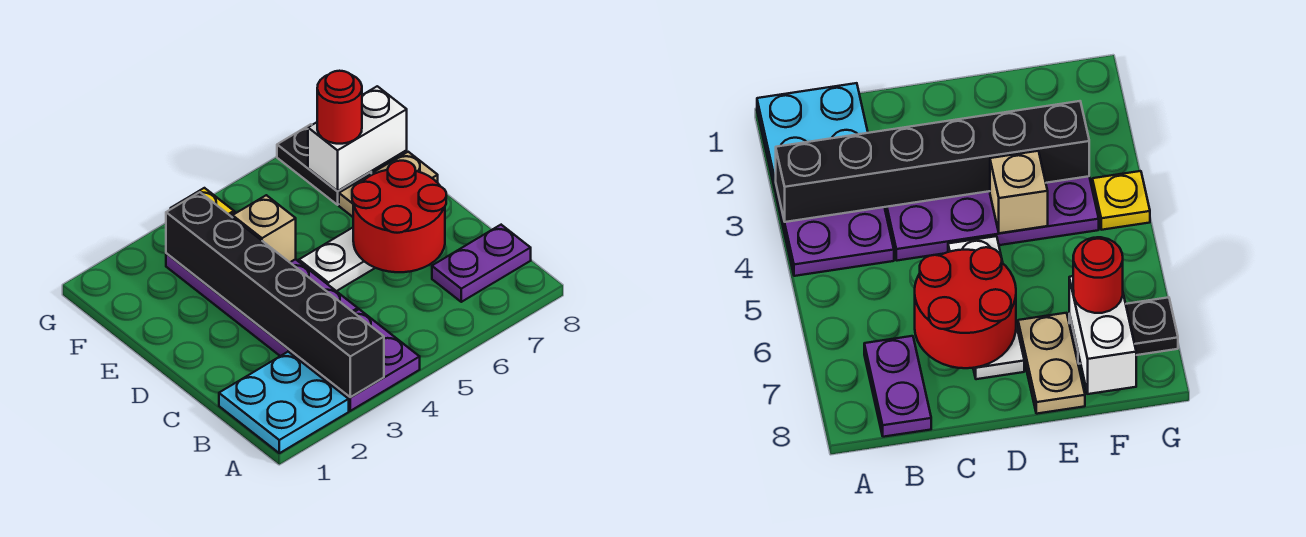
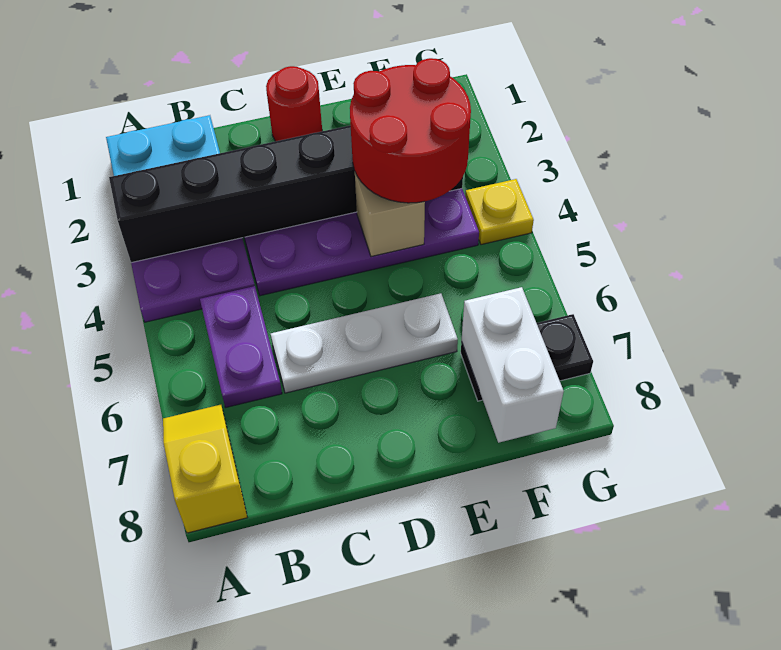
none -> yellow 1x2 slope [163,405,247,533]
purple 1x2 plate [432,225,531,302] -> purple 1x2 plate moved to [200,286,282,408]
red 2x2 round brick [352,161,446,272] -> red 2x2 round brick moved to [350,58,471,203]
white 1x3 plate [299,228,375,291] -> white 1x3 plate turned to [271,293,458,393]
tan 1x2 plate [339,152,438,217] -> none
red 1x1 round brick [317,71,362,144] -> red 1x1 round brick moved to [266,66,322,141]

